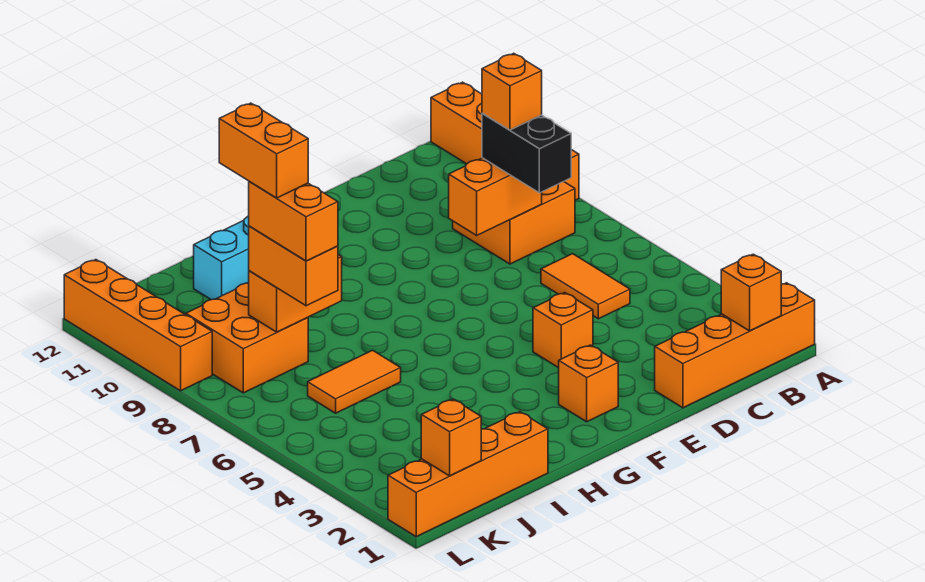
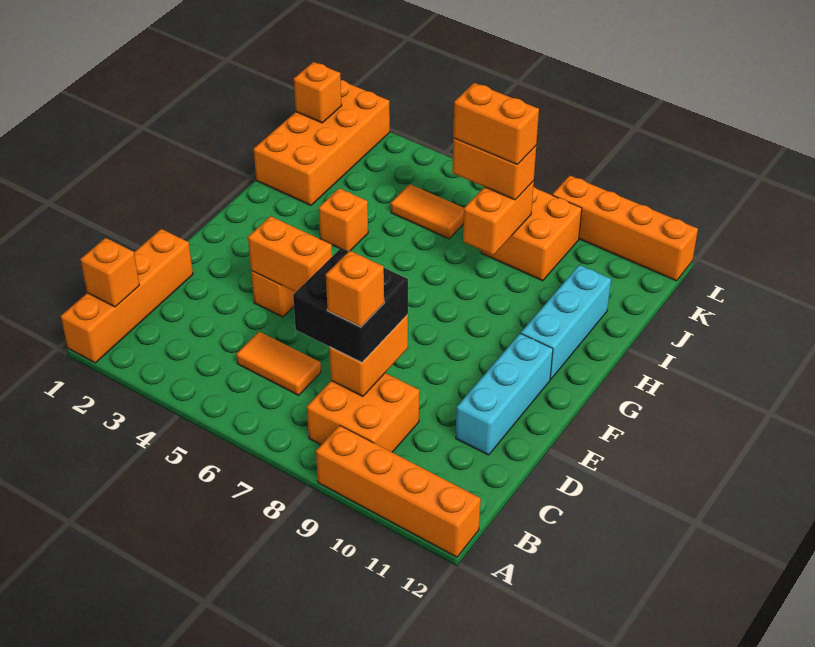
black 1x2 brick [482,113,571,193] -> black 2x2 brick [293,248,408,363]
none -> cyan 1x3 brick [456,333,553,455]
orange 1x1 brick [559,345,618,422] -> orange 1x1 brick moved to [319,188,368,251]
orange 1x4 brick [388,412,548,537] -> orange 2x4 brick [254,80,390,205]
orange 1x2 tile [308,350,401,413] -> orange 1x2 tile turned to [391,184,464,239]
orange 1x2 brick [219,103,308,198] -> orange 1x2 brick moved to [248,216,332,292]

